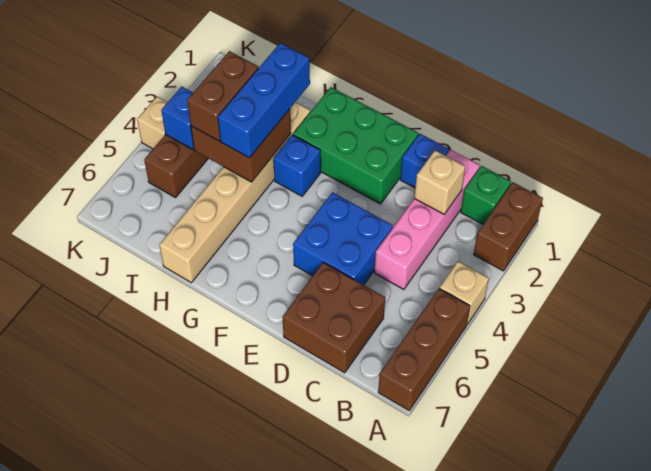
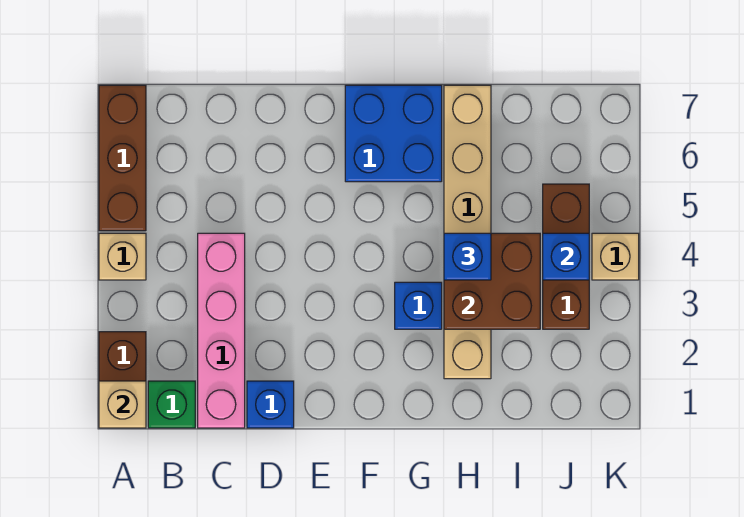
tan 1x1 brick [414,150,465,214] -> tan 1x1 brick moved to [99,381,146,428]
brown 2x2 brick [283,262,385,373] -> none
blue 2x2 brick [293,192,393,285] -> blue 2x2 brick moved to [345,85,442,182]
green 2x3 brick [293,87,418,204] -> none
blue 1x3 brick [218,43,310,158] -> blue 1x1 brick [444,233,491,280]
brown 1x2 brick [187,51,258,141] -> none

